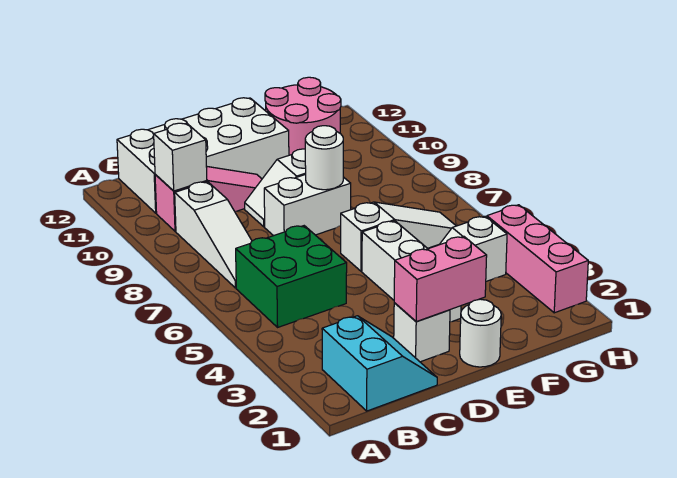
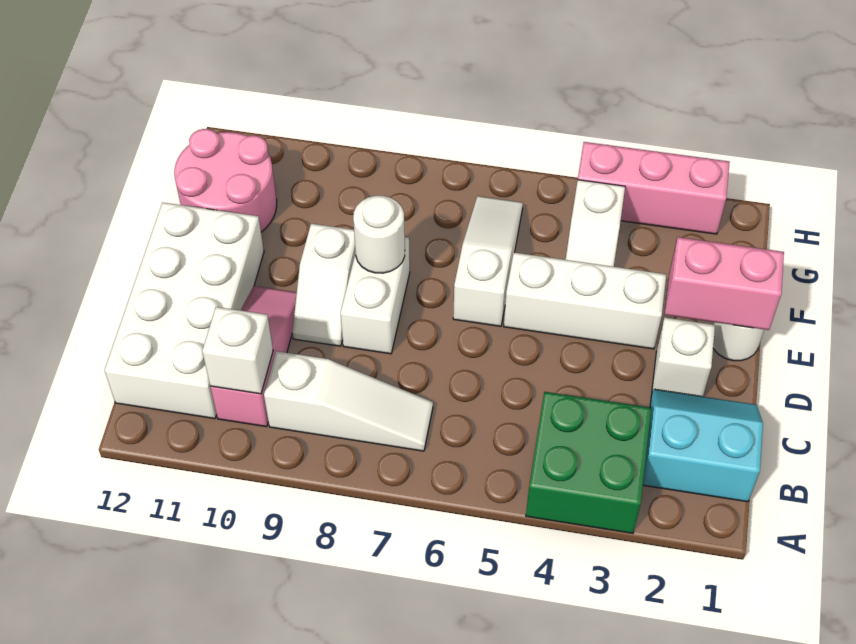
green 2x2 brick [236,226,347,327] -> green 2x2 brick moved to [526,392,651,533]
pink 1x2 brick [394,237,487,321] -> pink 1x2 brick turned to [665,237,784,330]

